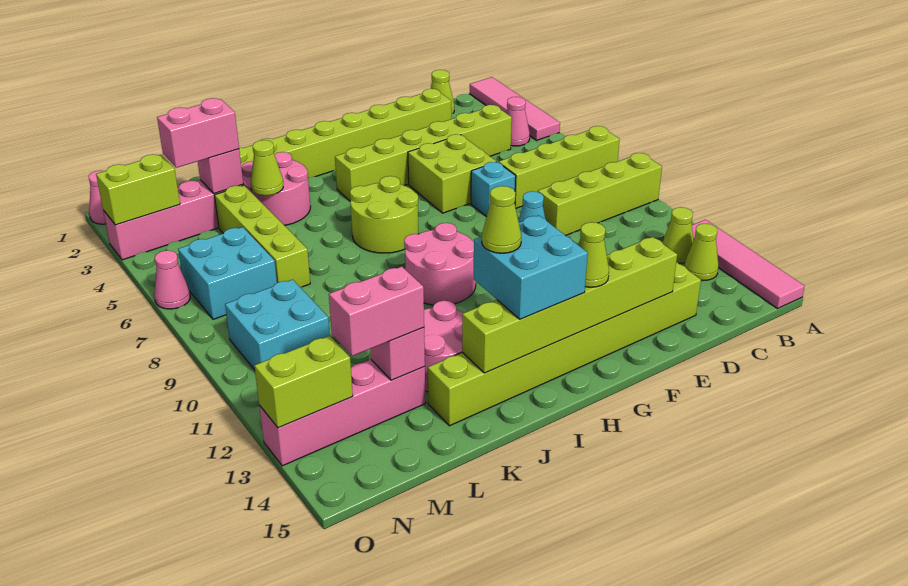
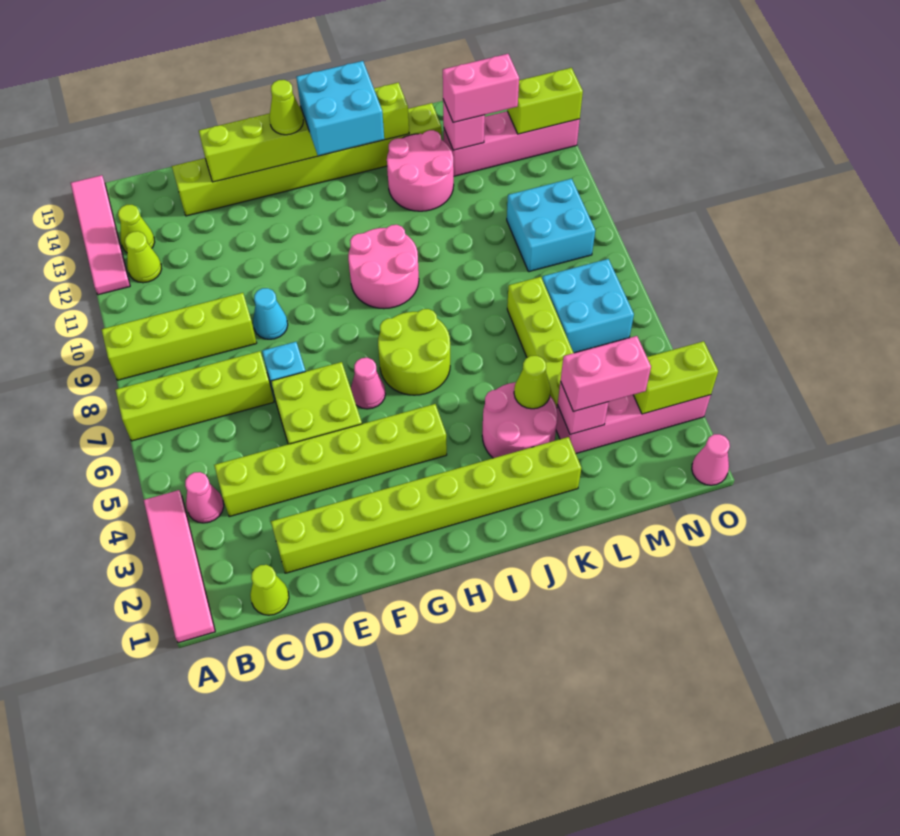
lime 1x1 cone [482,186,521,253] -> none
pink 1x1 cone [154,250,190,309] -> pink 1x1 cone moved to [351,358,385,409]

